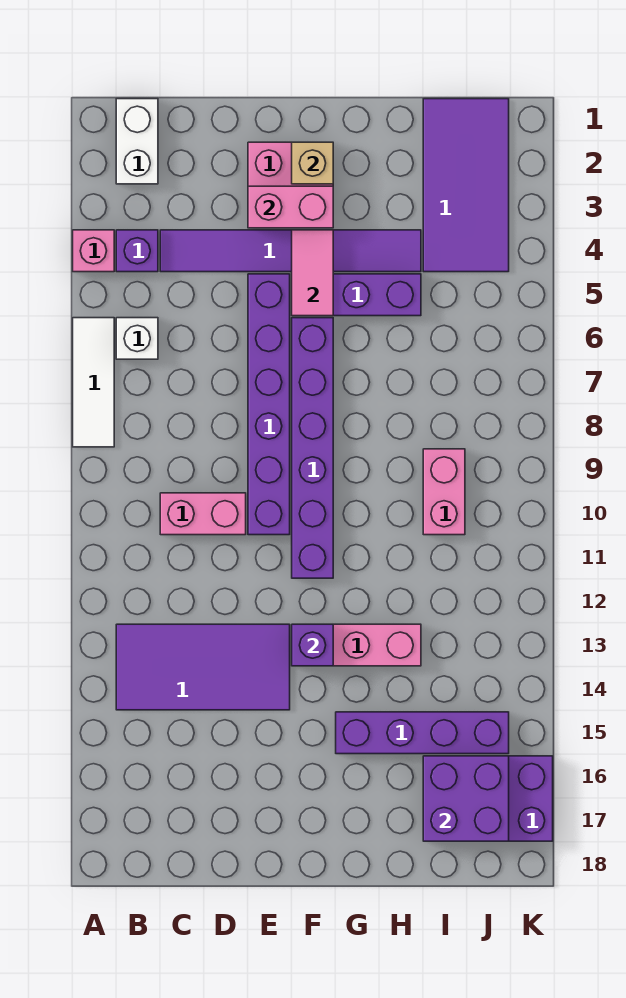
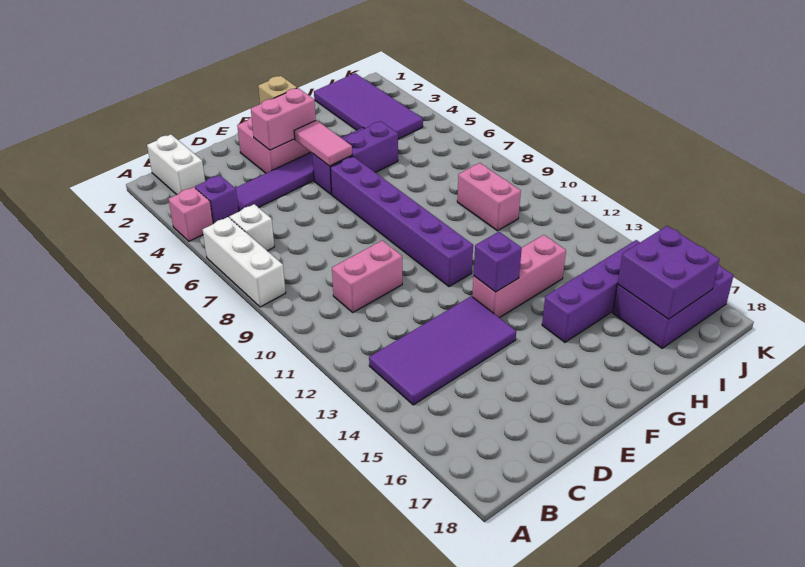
white 1x3 tile [73,318,114,447] -> white 1x3 brick [203,217,286,307]
purple 1x6 brick [248,274,290,535] -> none

